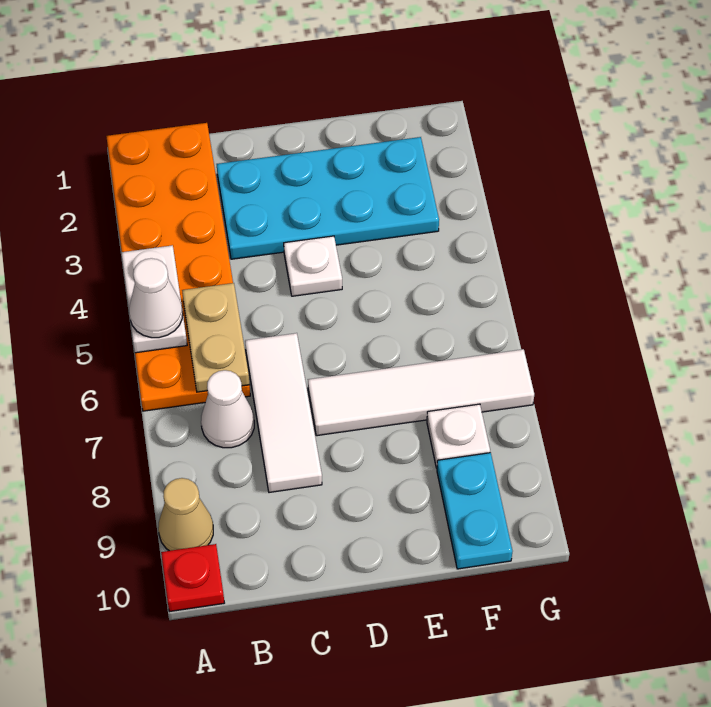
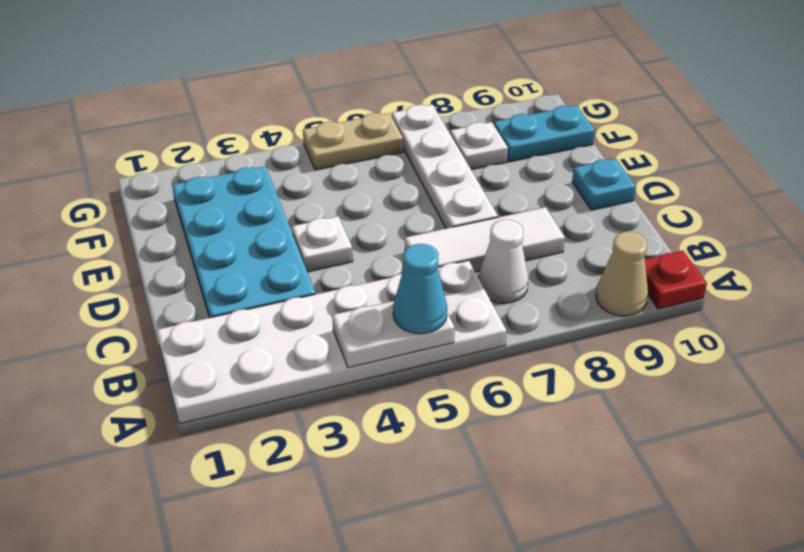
orange 2x6 plate [106,123,250,411] -> white 2x6 plate [157,260,507,424]
white 1x1 cone [129,258,183,338] -> cyan 1x1 cone [393,244,447,334]
tan 1x2 plate [182,283,250,392] -> tan 1x2 plate moved to [303,113,403,170]
white 1x4 tile [308,349,534,436] -> white 1x4 plate [392,105,498,228]
none -> cyan 1x1 plate [572,159,636,210]

